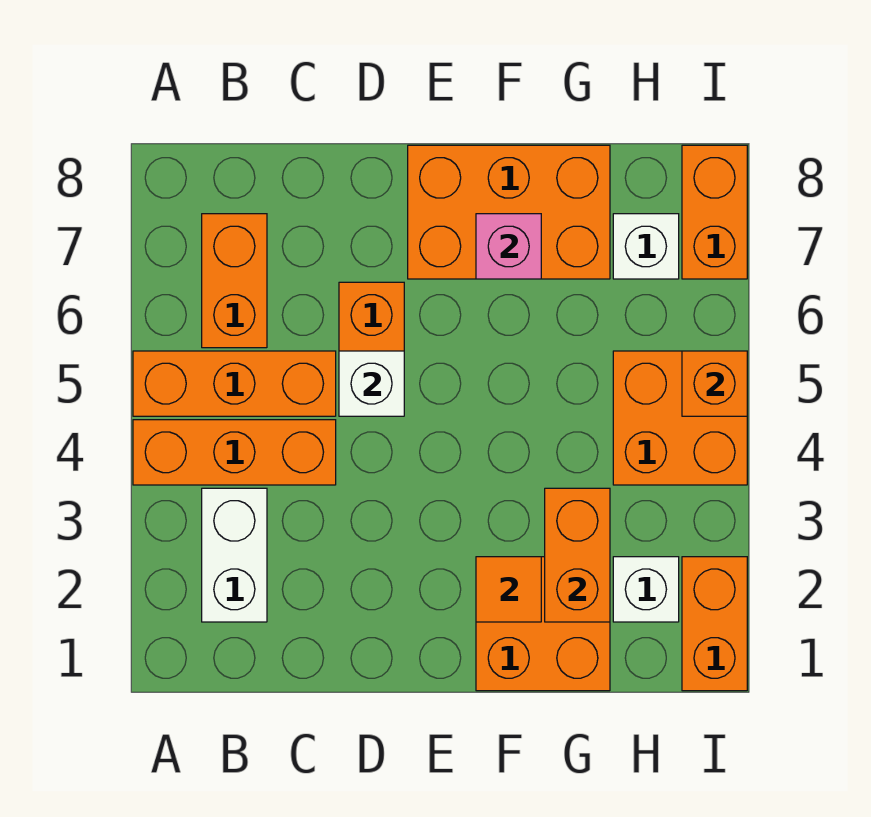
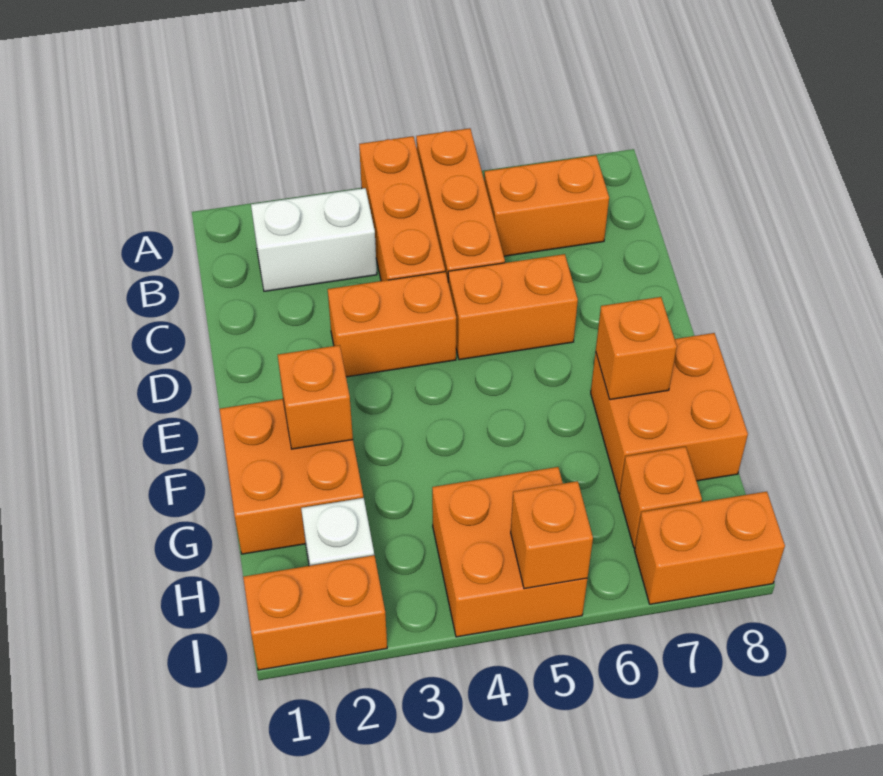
white 1x1 brick [339,351,404,416] -> none
orange 2x3 brick [408,145,610,279] -> orange 2x2 brick [591,333,748,493]
orange 1x1 tile [476,557,541,622] -> orange 1x1 brick [278,345,353,449]
pink 1x1 brick [476,214,541,279] -> orange 1x1 brick [596,297,677,400]
orange 1x2 brick [545,488,610,622] -> orange 1x2 brick moved to [328,272,456,377]
white 1x1 brick [613,214,679,279] -> orange 1x1 brick [619,447,702,548]

